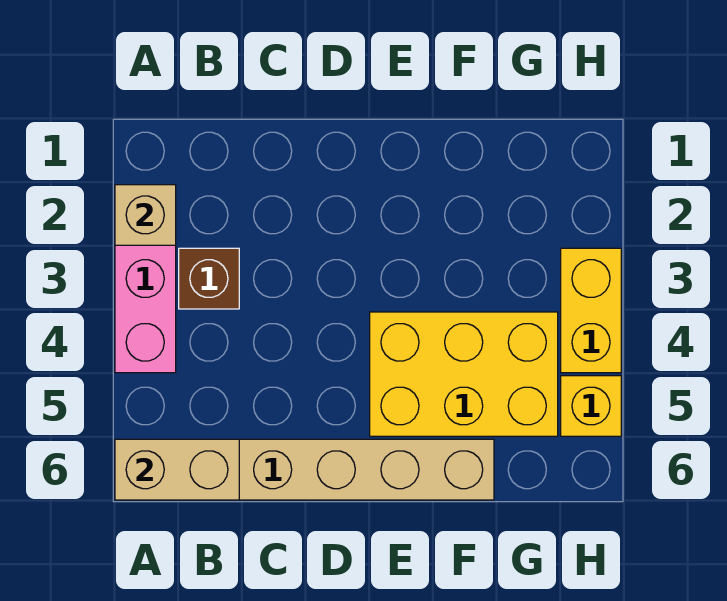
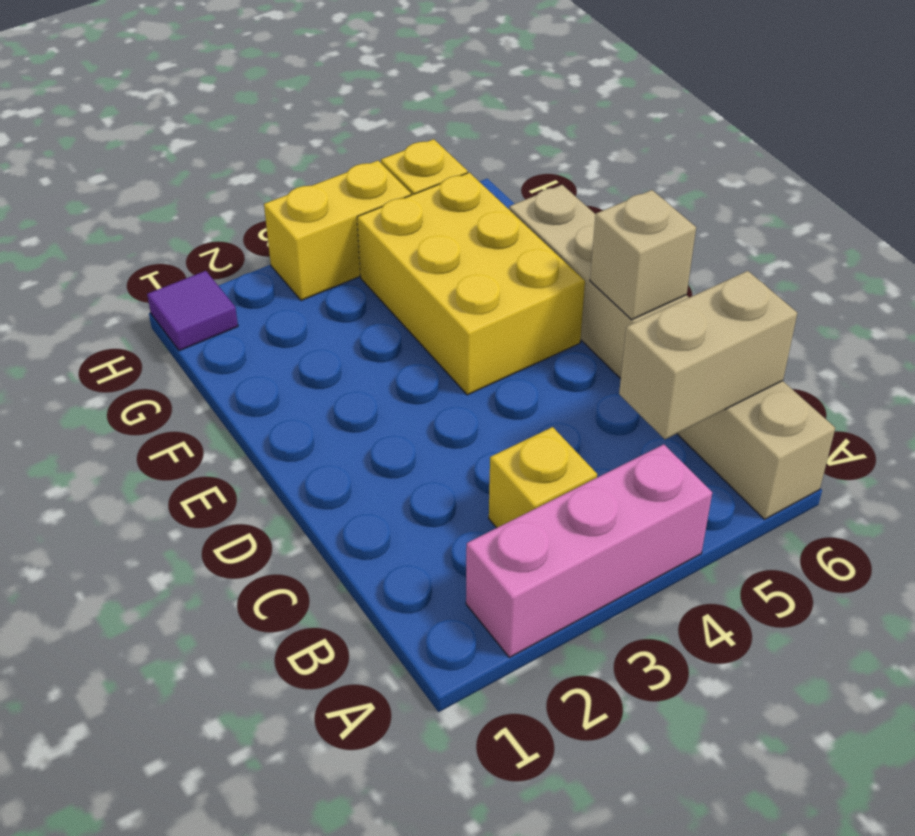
tan 1x1 brick [115,185,176,245] -> tan 1x1 brick moved to [590,190,696,320]
tan 1x2 brick [115,439,239,500] -> tan 1x2 brick turned to [619,271,797,439]
brown 1x1 brick [179,248,239,309] -> yellow 1x1 brick [489,427,597,528]
none -> purple 1x1 tile [147,271,238,351]

